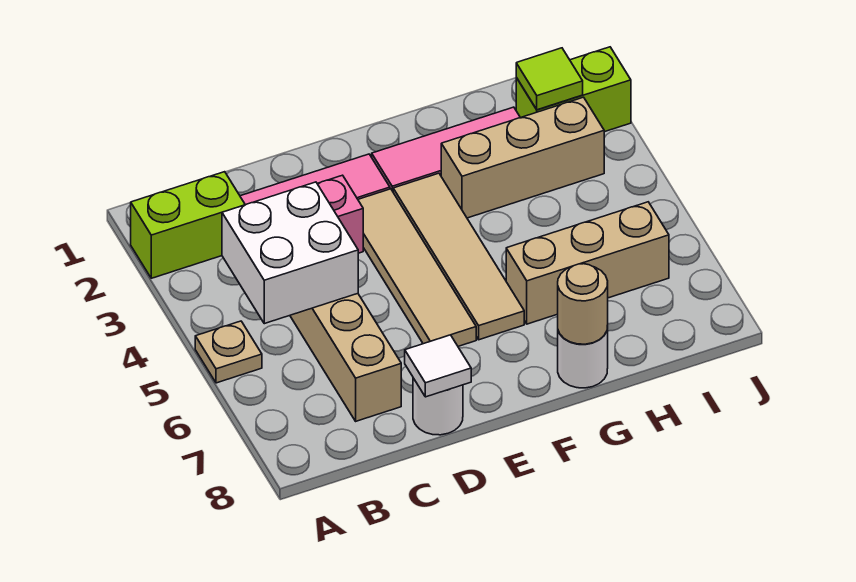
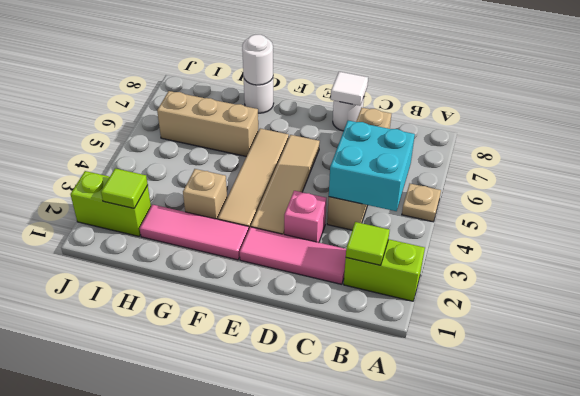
none -> lime 1x1 tile [346,222,390,265]
white 2x2 brick [222,182,358,324] -> cyan 2x2 brick [329,121,415,211]
tan 1x3 brick [441,97,604,218] -> tan 1x1 brick [183,169,227,219]
tan 1x1 round brick [558,264,608,344] -> white 1x1 round brick [242,35,273,85]

